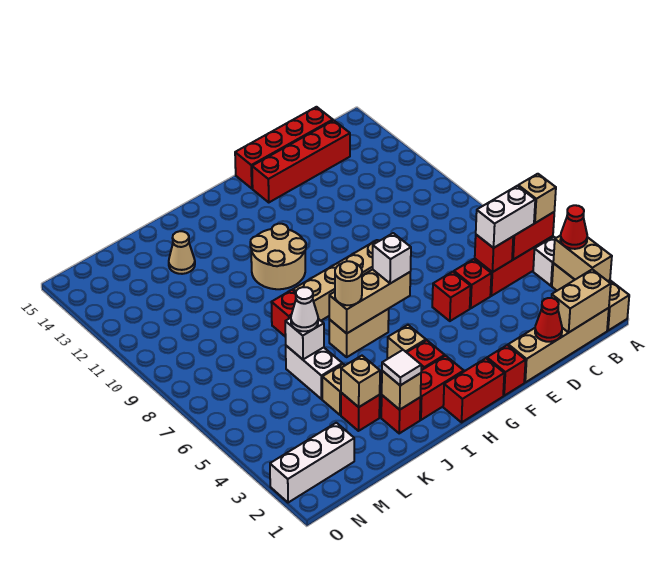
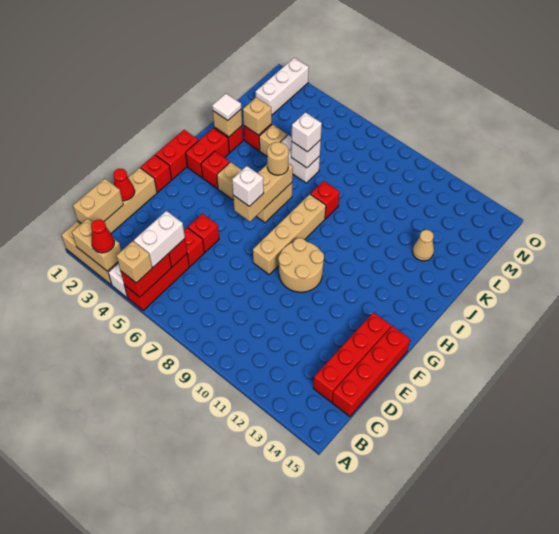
tan 2x2 round brick [250,224,306,289] -> tan 2x2 round brick moved to [278,238,324,292]
white 1x1 cone [291,287,318,331] -> white 1x1 brick [292,112,322,152]

